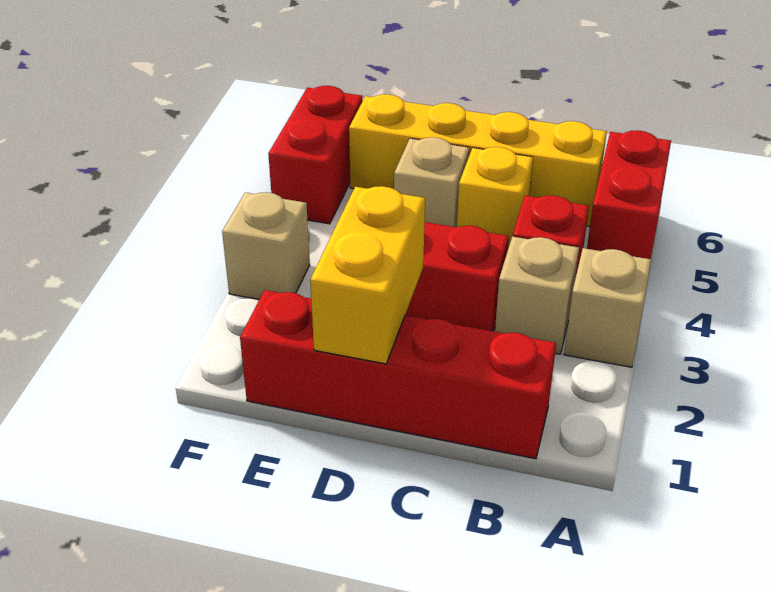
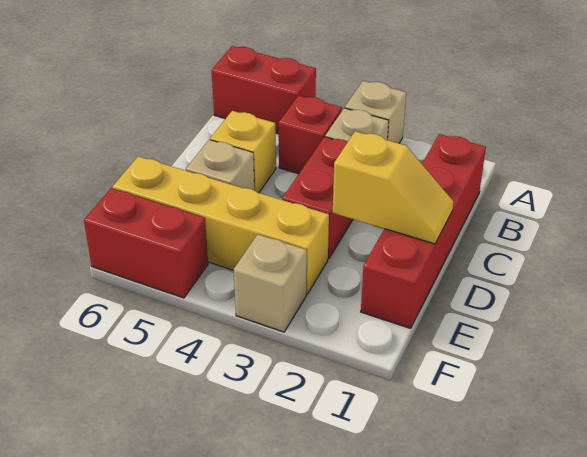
yellow 1x4 brick [349,94,607,227] -> yellow 1x4 brick turned to [113,156,329,294]
yellow 1x2 brick [310,186,425,364] -> yellow 1x2 slope [333,131,454,244]

